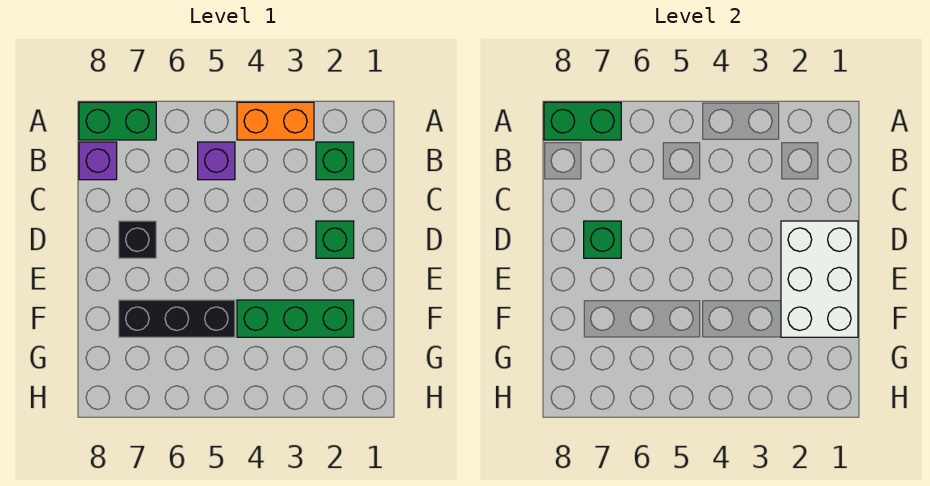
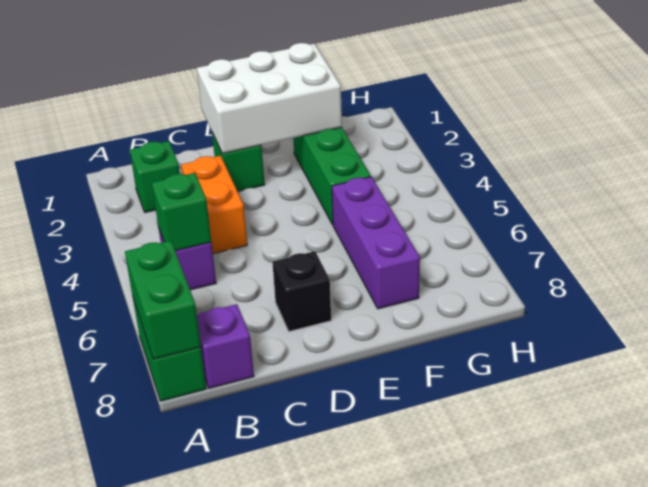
orange 1x2 brick [237,102,314,140] -> orange 1x2 brick moved to [181,156,247,254]
green 1x1 brick [584,221,621,258] -> green 1x1 brick moved to [152,173,211,251]
black 1x3 brick [119,300,235,337] -> purple 1x3 brick [332,177,420,309]

